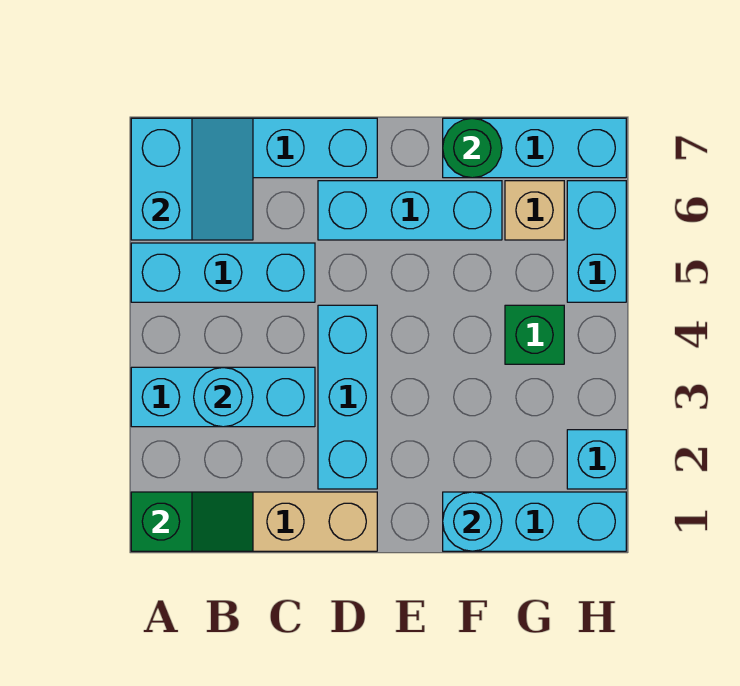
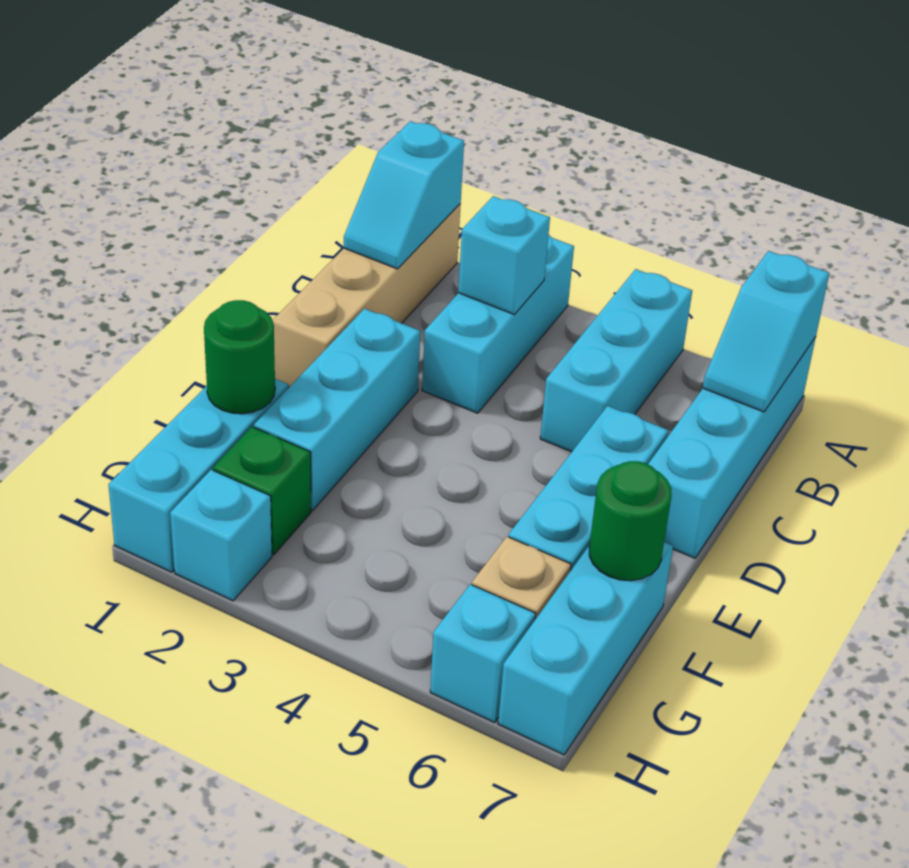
green 1x2 slope [131,492,253,551] -> cyan 1x2 slope [344,121,464,269]
cyan 2x2 slope [131,118,253,240] -> cyan 1x2 slope [703,251,829,412]
cyan 1x1 round brick [194,367,253,427] -> cyan 1x1 brick [458,196,550,315]
cyan 1x3 brick [318,305,377,489] -> cyan 1x3 brick turned to [254,309,420,511]
cyan 1x1 round brick [443,492,502,551] -> green 1x1 round brick [204,300,275,414]
green 1x1 brick [505,305,564,364] -> green 1x1 brick moved to [213,427,311,555]
cyan 1x2 brick [567,181,626,302] -> cyan 1x1 brick [430,584,536,722]

